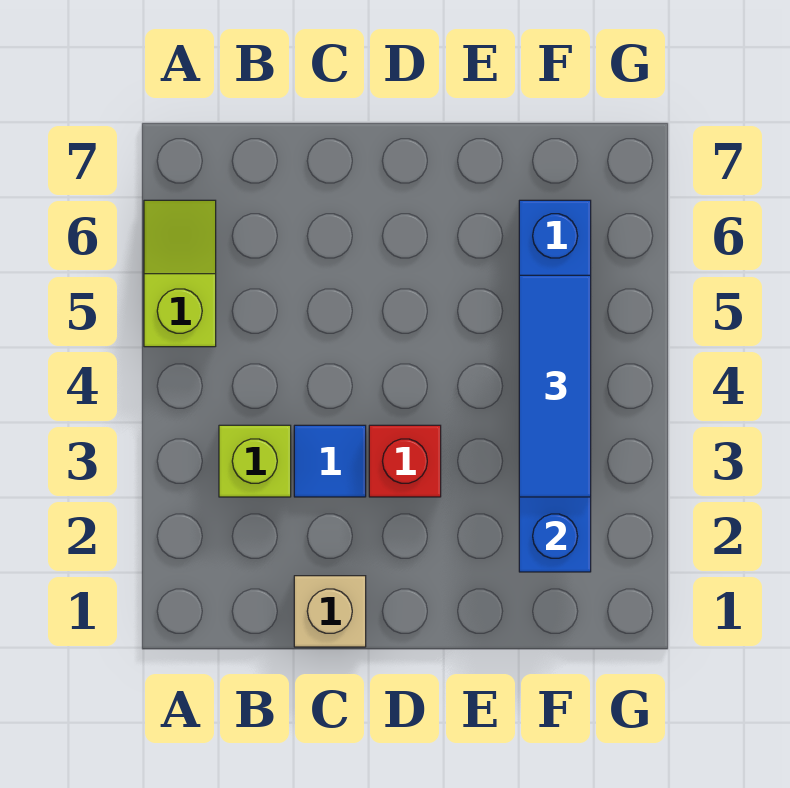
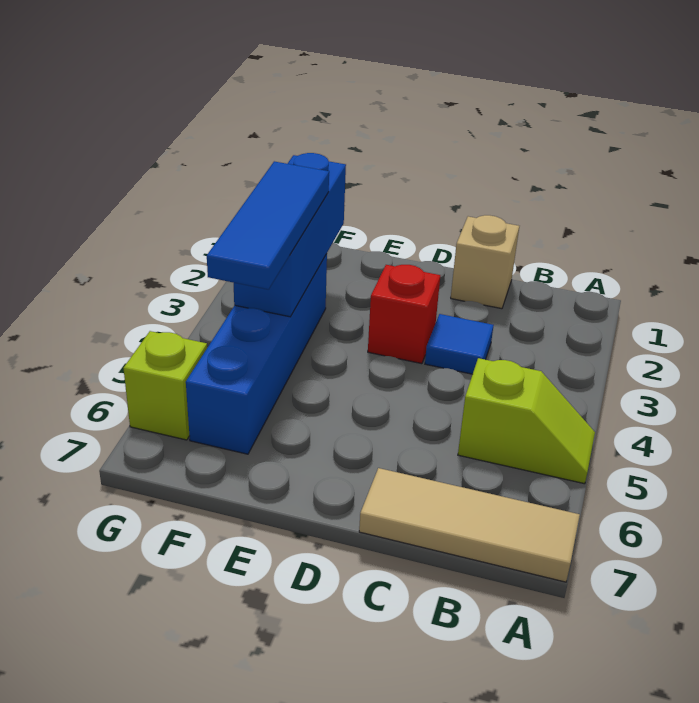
lime 1x2 slope [144,200,216,347] -> lime 1x2 slope turned to [458,358,595,484]
none -> tan 1x3 tile [359,468,580,582]
lime 1x1 brick [219,425,291,497] -> lime 1x1 brick moved to [123,331,207,440]

